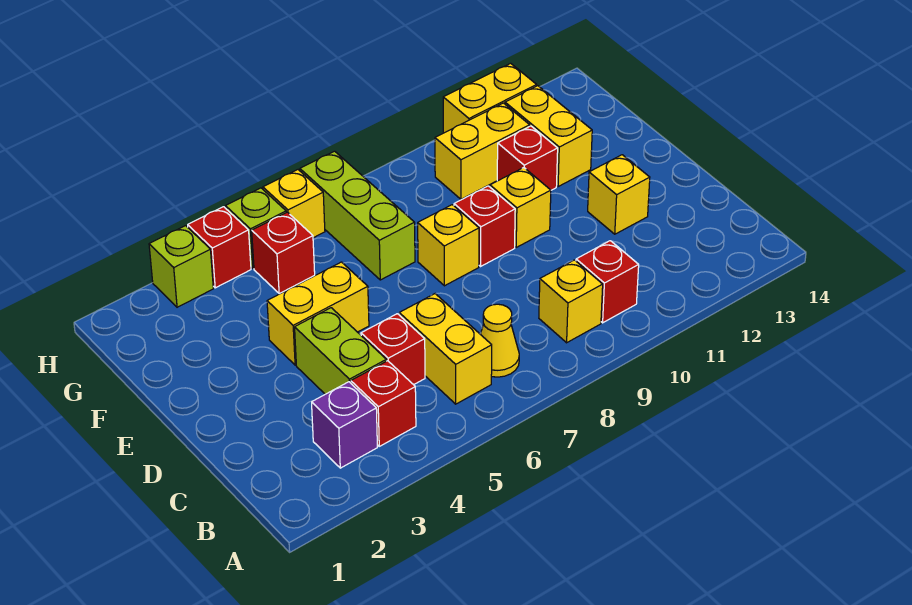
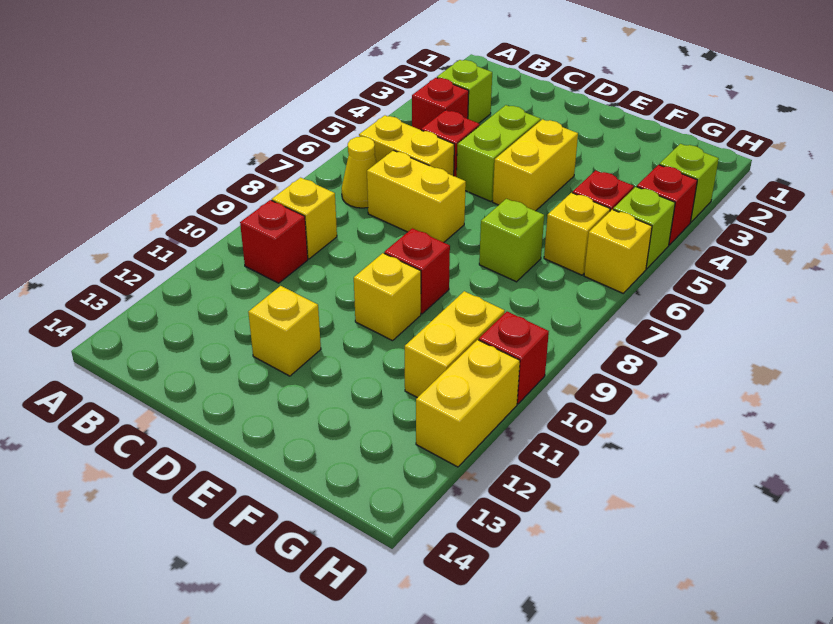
purple 1x1 brick [312,382,377,468] -> lime 1x1 brick [437,60,492,123]
lime 1x2 brick [295,308,386,394] -> lime 1x2 brick turned to [457,105,541,202]
yellow 1x1 brick [418,205,479,286] -> yellow 1x1 brick moved to [544,193,610,275]
lime 1x3 brick [300,151,415,280] -> lime 1x1 brick [479,199,544,282]
red 1x1 brick [497,126,558,190] -> red 1x1 brick moved to [479,312,549,404]
yellow 1x2 brick [505,86,592,187] -> yellow 1x2 brick moved to [367,150,466,242]

